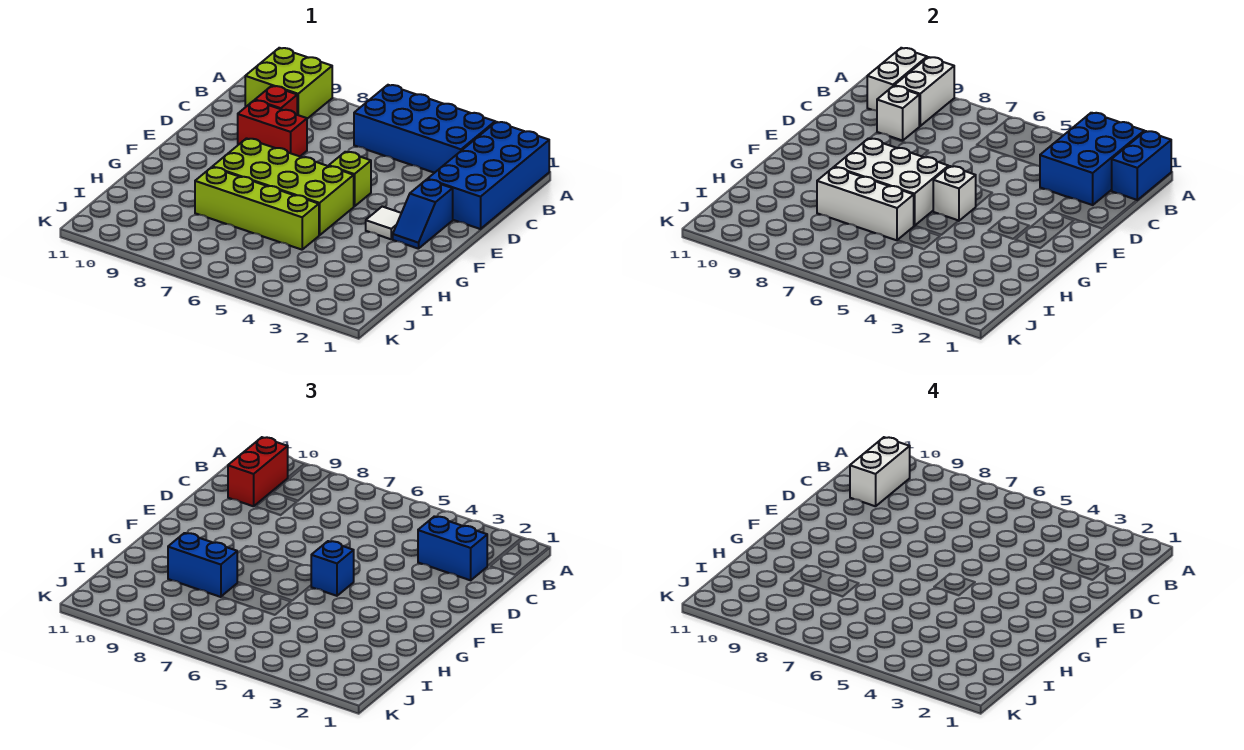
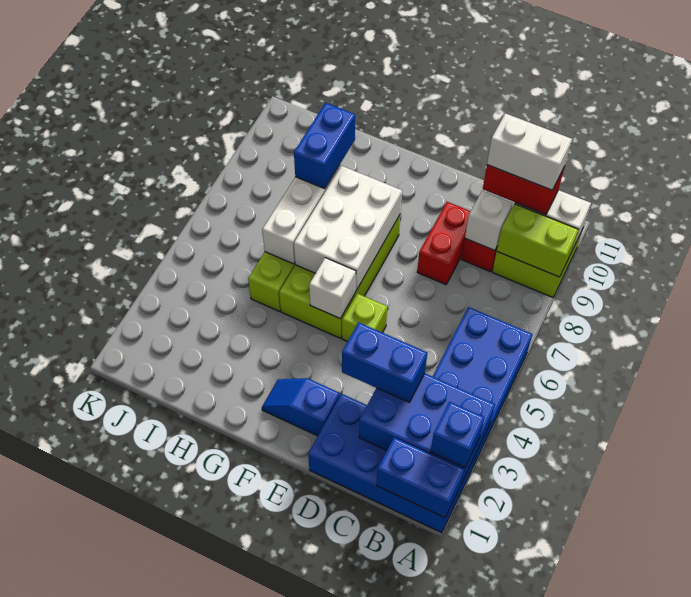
white 1x2 brick [894,57,954,126] -> lime 1x2 brick [497,204,578,277]
blue 1x2 brick [418,516,487,580] -> blue 1x2 brick turned to [342,322,427,402]
white 1x1 tile [366,207,401,239] -> none
blue 1x1 brick [311,541,354,596] -> blue 1x1 brick moved to [431,402,485,468]

